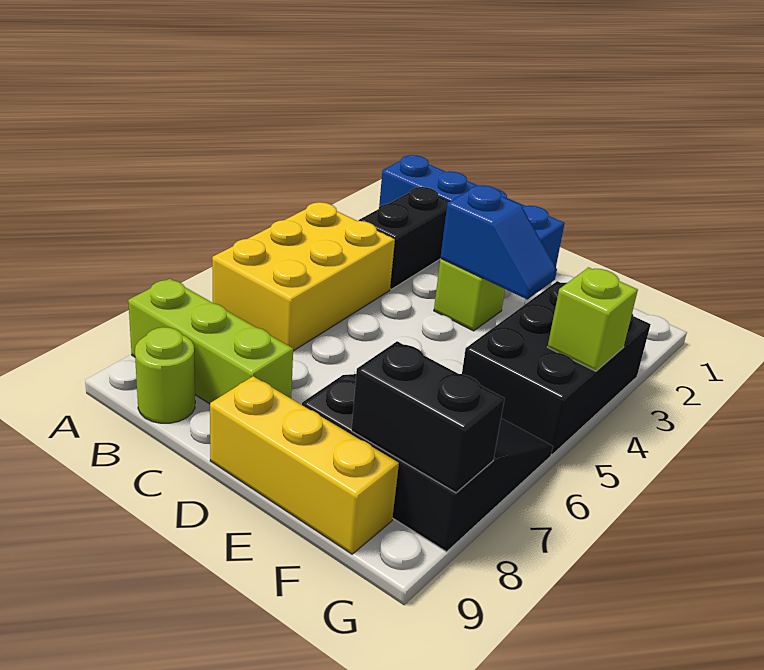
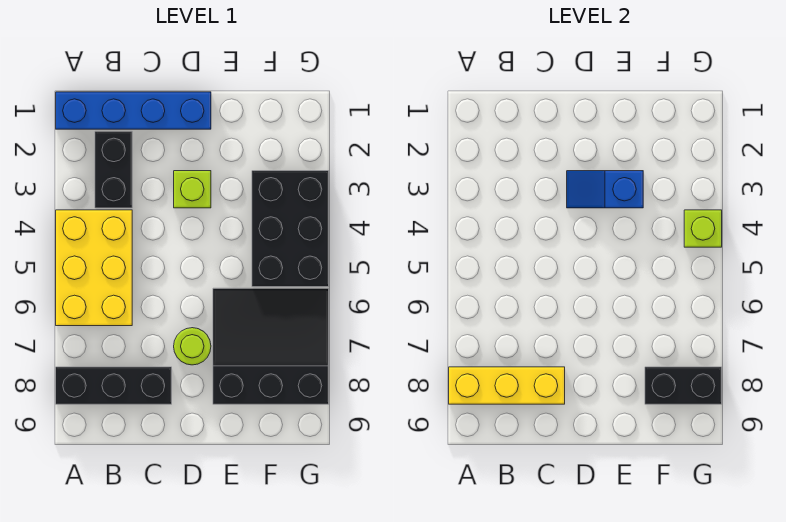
lime 1x3 brick [128,279,293,404] -> black 1x3 brick [56,367,172,404]
lime 1x1 round brick [135,327,195,423] -> lime 1x1 round brick moved to [174,328,211,365]
blue 1x2 slope [441,185,557,299] -> blue 1x2 slope turned to [567,171,643,208]
yellow 1x3 brick [210,376,399,554] -> yellow 1x3 brick moved to [449,367,565,404]

